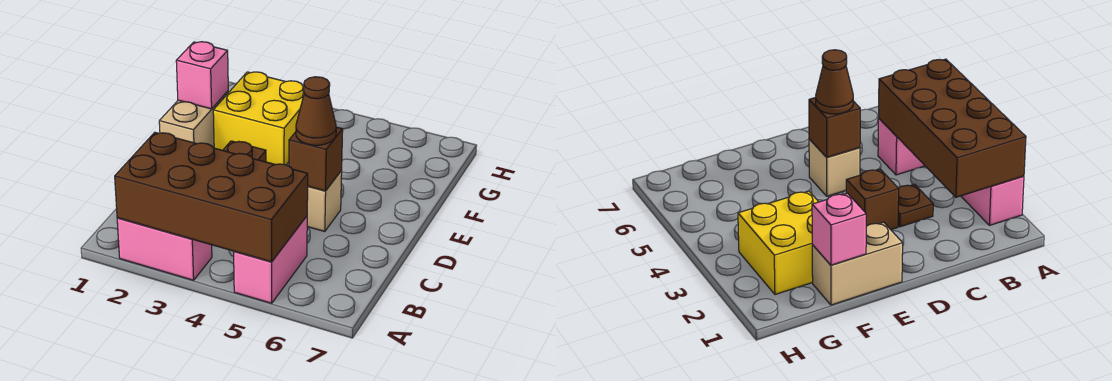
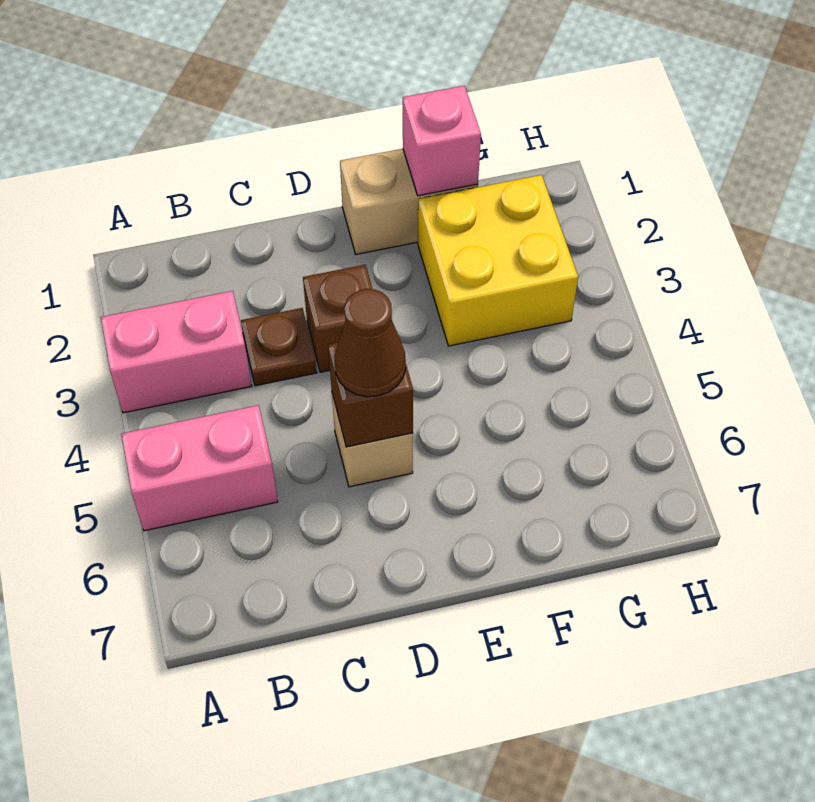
pink 1x2 brick [117,218,212,280] -> pink 1x2 brick turned to [101,291,252,413]
brown 2x4 brick [115,132,308,262] -> none

